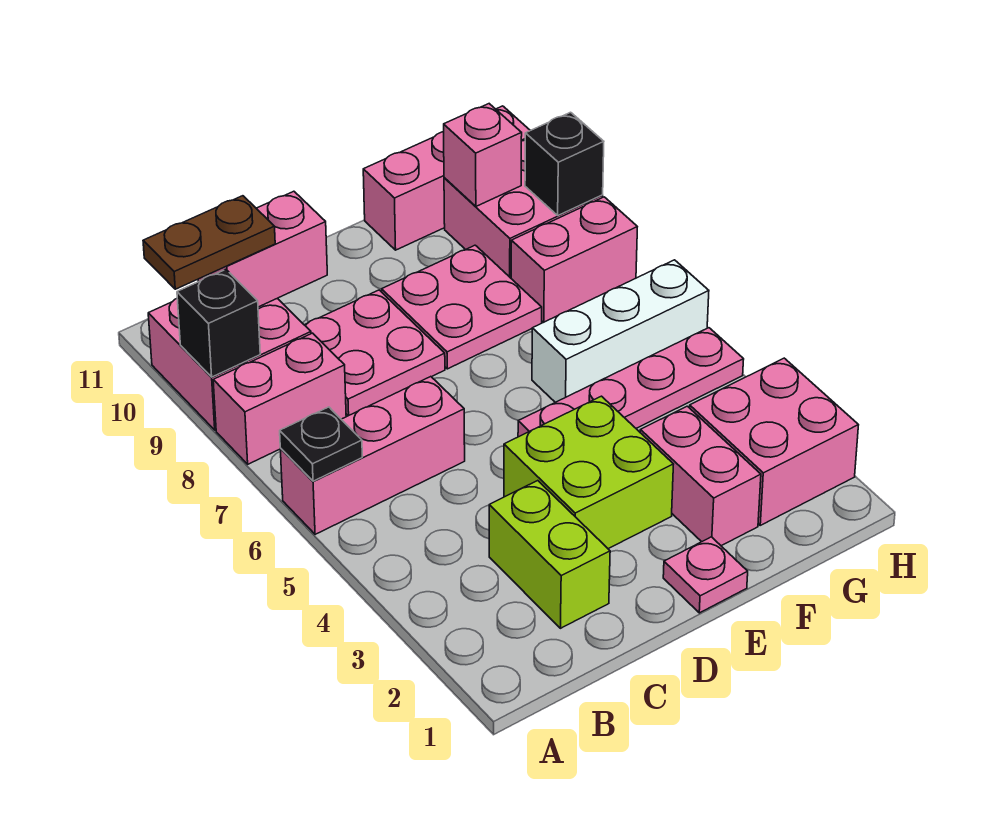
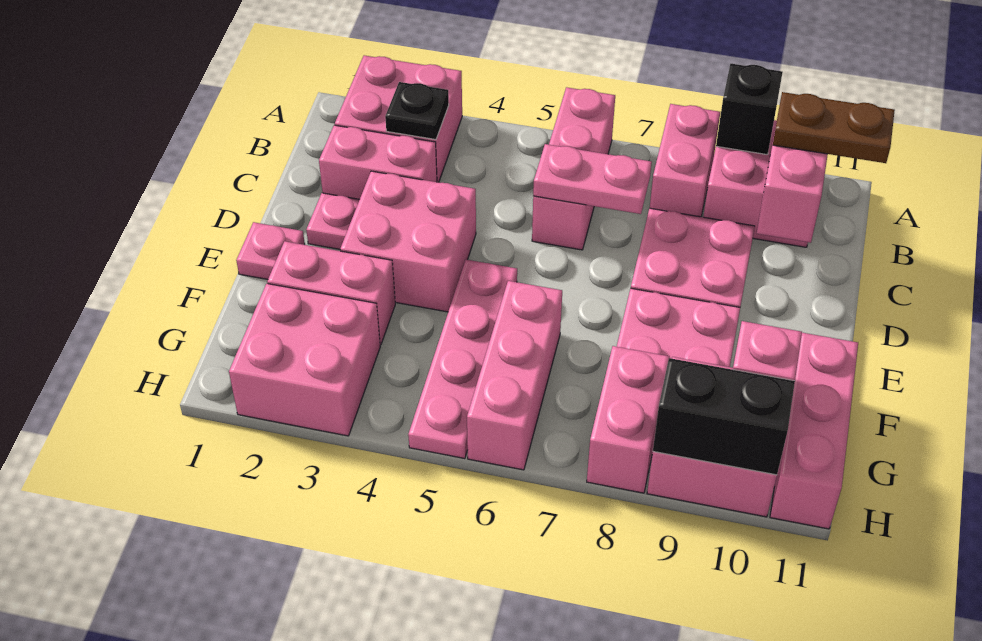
none -> pink 2x2 brick [335,56,462,182]
black 1x1 plate [280,407,362,481] -> black 1x1 plate moved to [385,82,449,140]
brown 1x2 plate [143,196,275,289] -> brown 1x2 plate turned to [773,92,895,163]
lime 1x2 brick [489,481,610,628] -> pink 1x2 brick [319,125,437,199]
none -> pink 1x2 plate [533,144,652,214]
none -> pink 1x1 plate [306,193,360,249]
lime 2x2 brick [504,396,673,549] -> pink 2x2 brick [340,171,476,312]
white 1x3 brick [532,260,709,402] -> pink 1x3 brick [467,281,562,470]
black 1x1 brick [525,112,604,215] -> black 1x2 brick [653,358,795,475]

